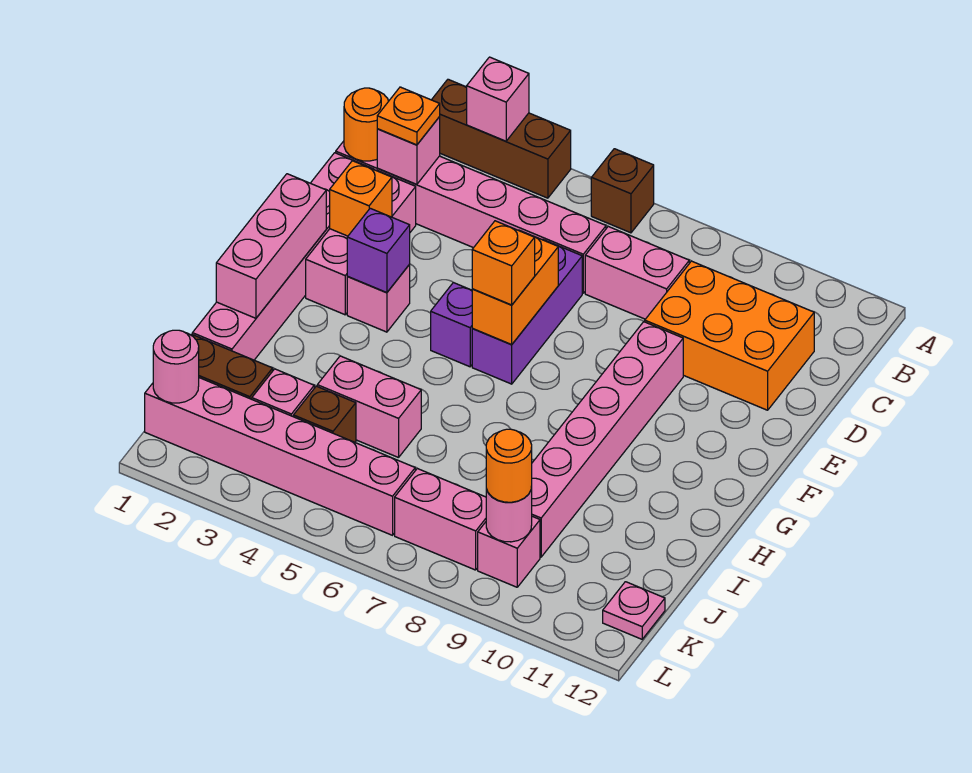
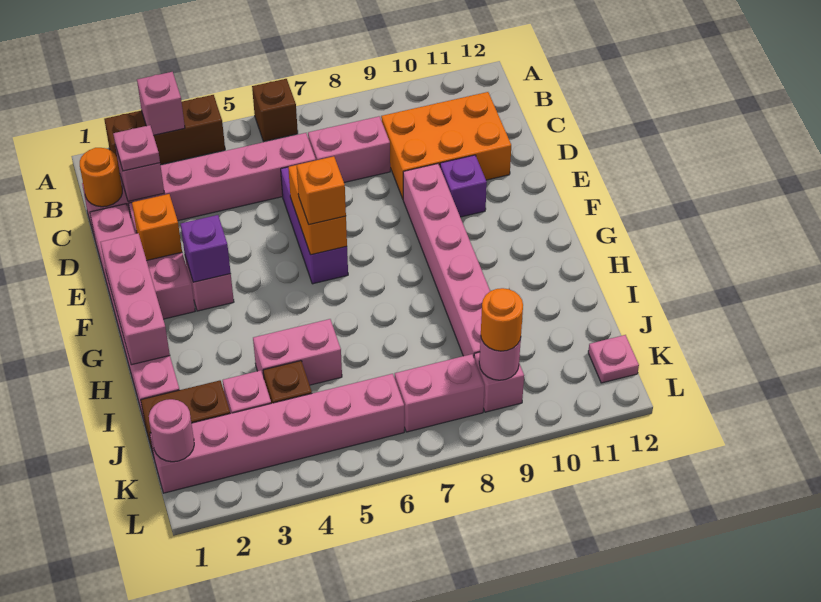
orange 1x1 plate [377,87,440,145] -> pink 1x1 plate [113,125,160,171]
purple 1x1 brick [431,283,472,367] -> purple 1x1 brick moved to [440,155,487,217]

